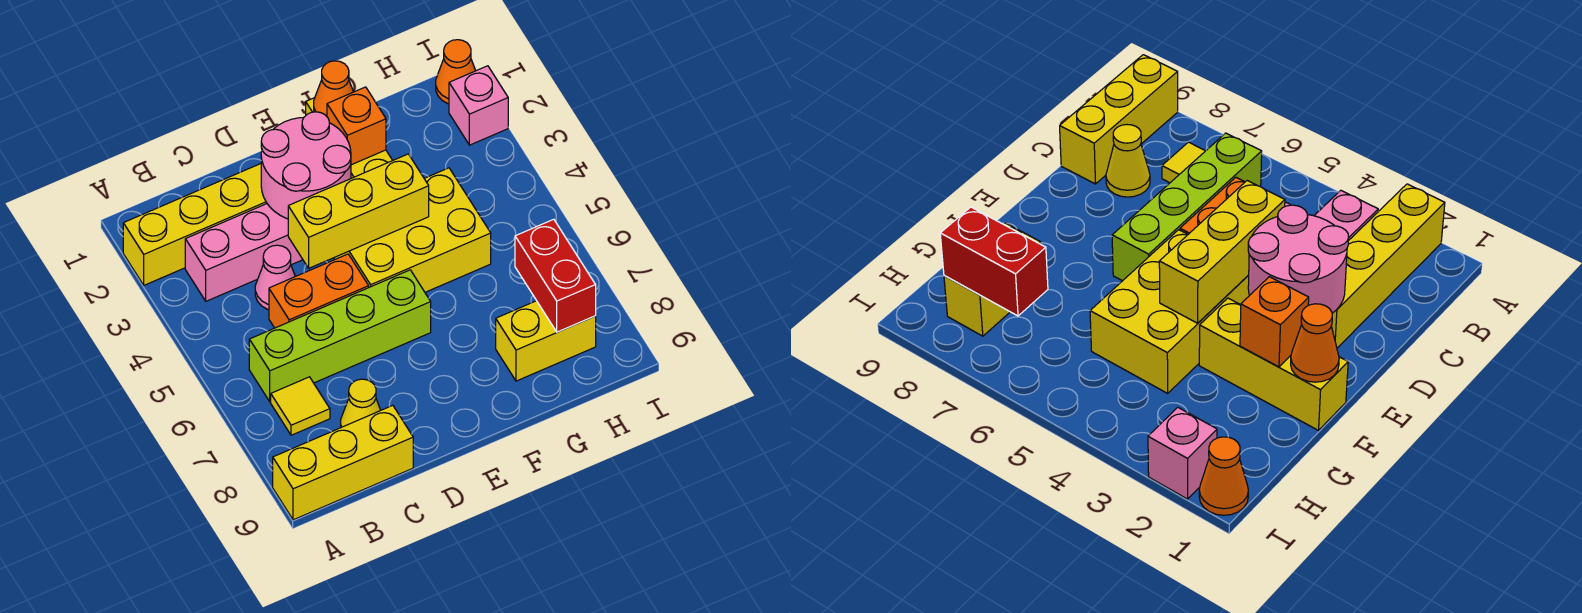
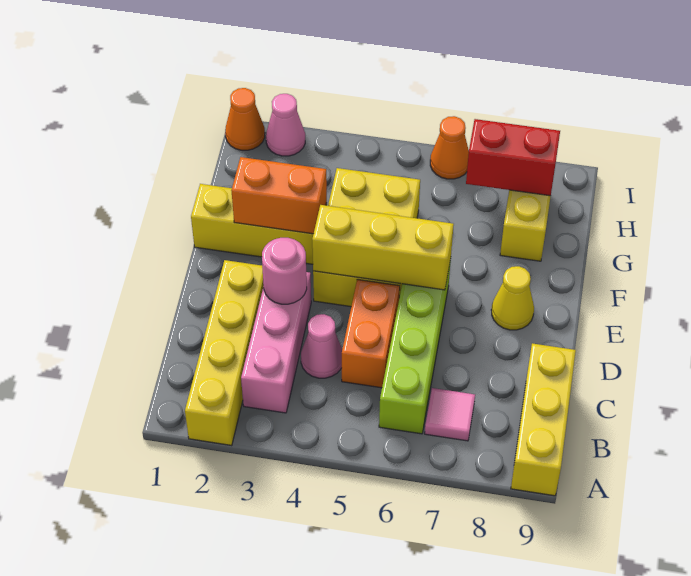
yellow 1x1 tile [271,377,330,435] -> pink 1x1 tile [425,388,475,441]
yellow 1x1 cone [341,379,381,427] -> yellow 1x1 cone moved to [491,266,534,330]
pink 2x2 round brick [261,112,351,219] -> pink 1x1 round brick [262,238,307,304]
yellow 1x3 brick [288,154,429,268] -> yellow 1x3 brick turned to [312,205,454,290]
orange 1x1 cone [314,61,353,116] -> orange 1x1 cone moved to [430,116,469,179]
orange 1x1 brick [327,87,386,165] -> orange 1x2 brick [231,157,327,234]
pink 1x1 brick [449,66,508,145] -> pink 1x1 cone [266,94,305,156]

